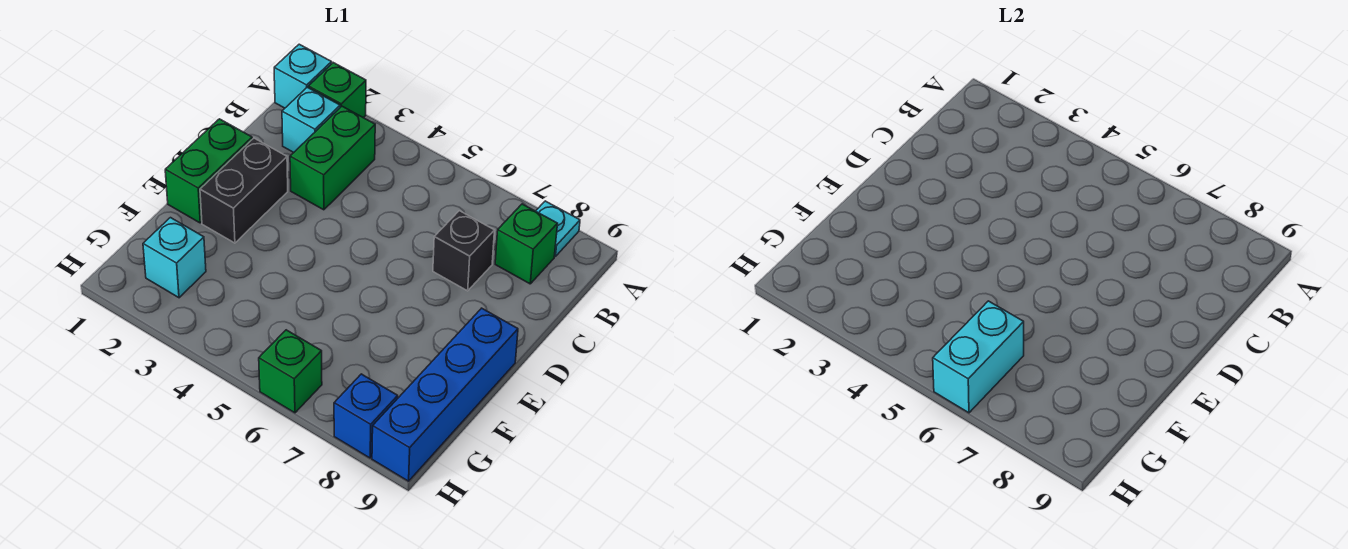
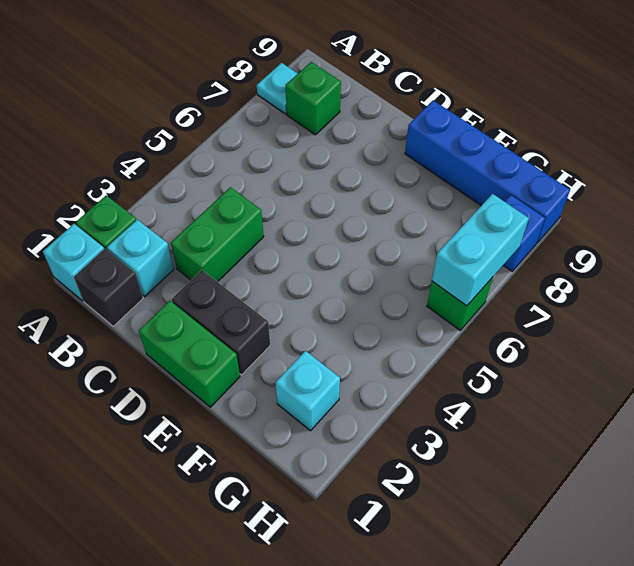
green 1x2 brick [290,106,375,210] -> green 1x2 brick turned to [171,187,264,282]
black 1x1 brick [433,211,495,291] -> black 1x1 brick moved to [74,249,143,326]
cyan 1x2 brick [933,301,1024,413] -> cyan 1x2 brick turned to [432,194,529,306]

